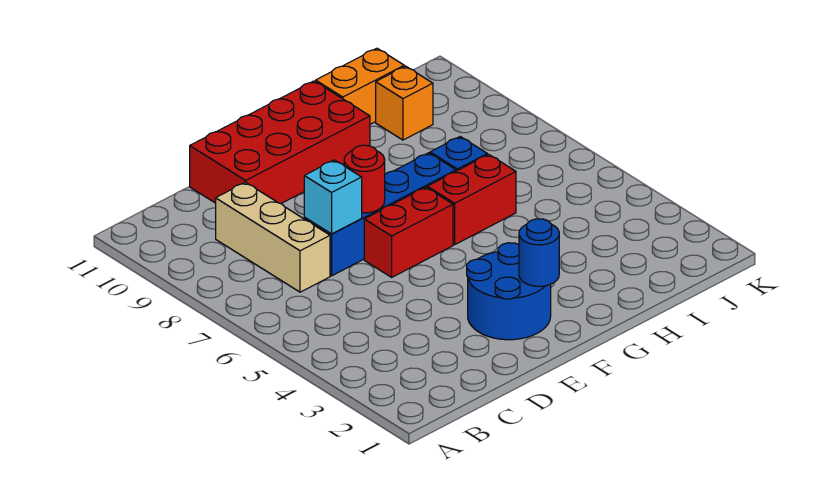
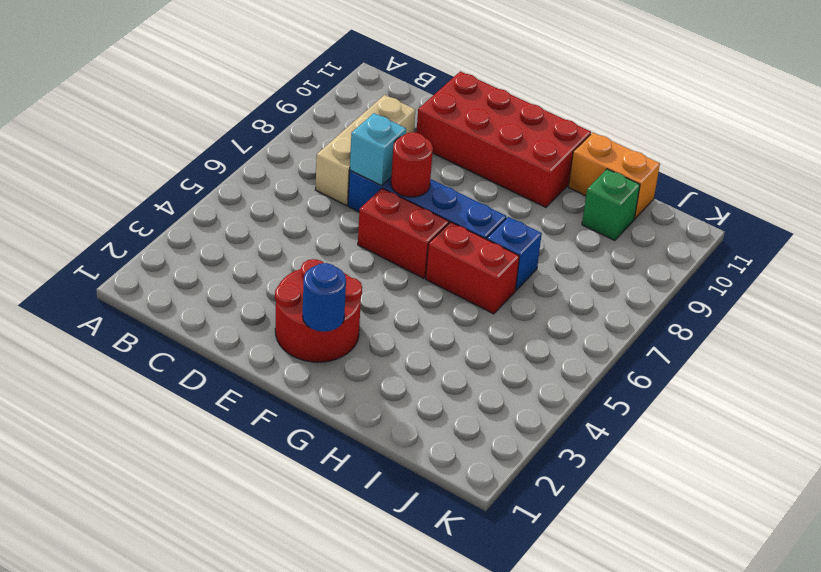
blue 2x2 round brick [467,243,551,340] -> red 2x2 round brick [275,259,362,362]
orange 1x1 brick [376,66,433,140] -> green 1x1 brick [582,169,640,240]

